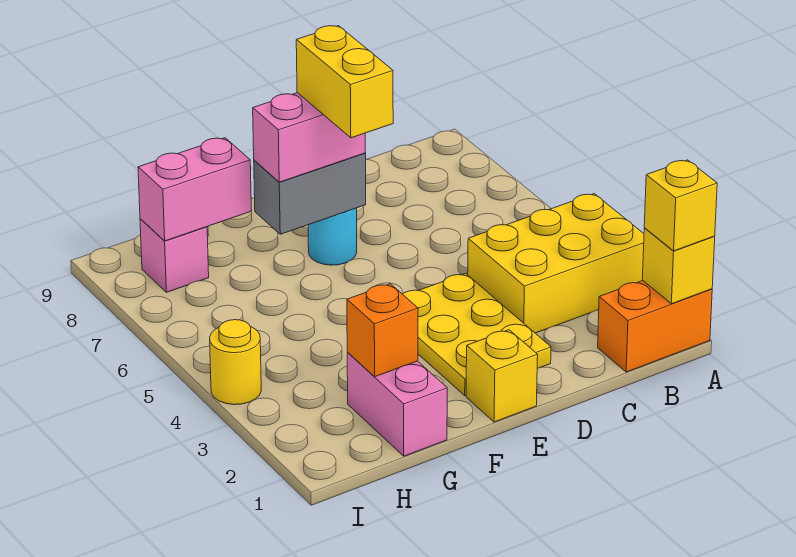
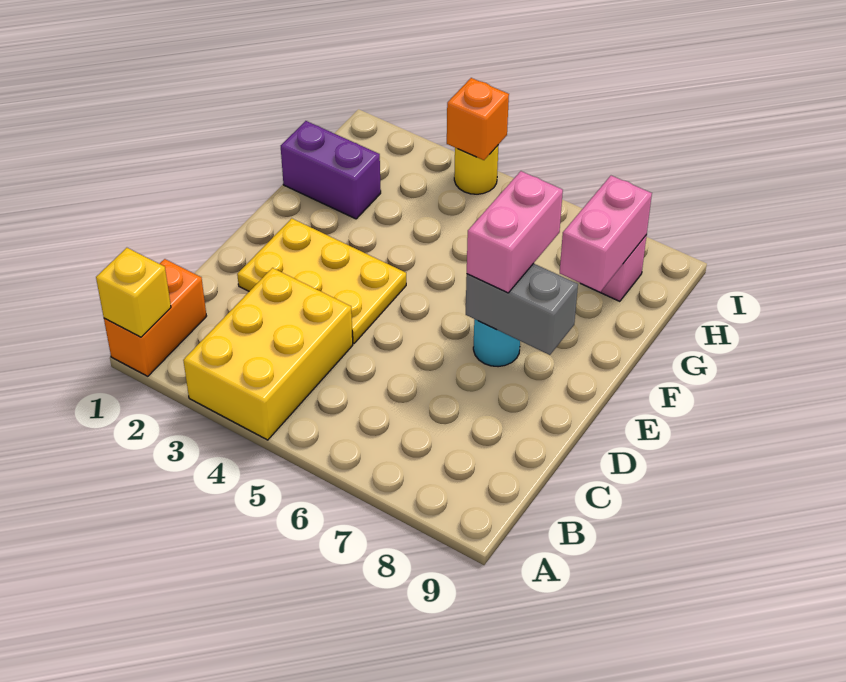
yellow 1x1 brick [644,160,717,251] -> none
yellow 1x1 brick [466,330,538,422] -> none
yellow 1x2 brick [296,26,393,138] -> none
grey 1x2 brick [254,153,366,234] -> grey 1x2 brick turned to [466,263,578,355]
pink 1x2 brick [347,353,447,456] -> purple 1x2 brick [281,121,381,219]
orange 1x1 brick [347,284,418,377] -> orange 1x1 brick moved to [447,78,509,160]

